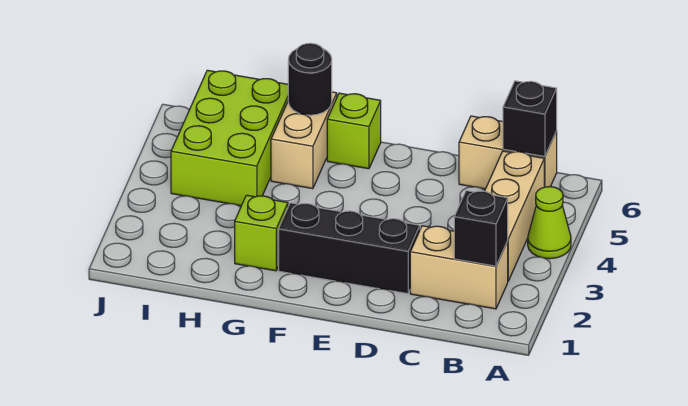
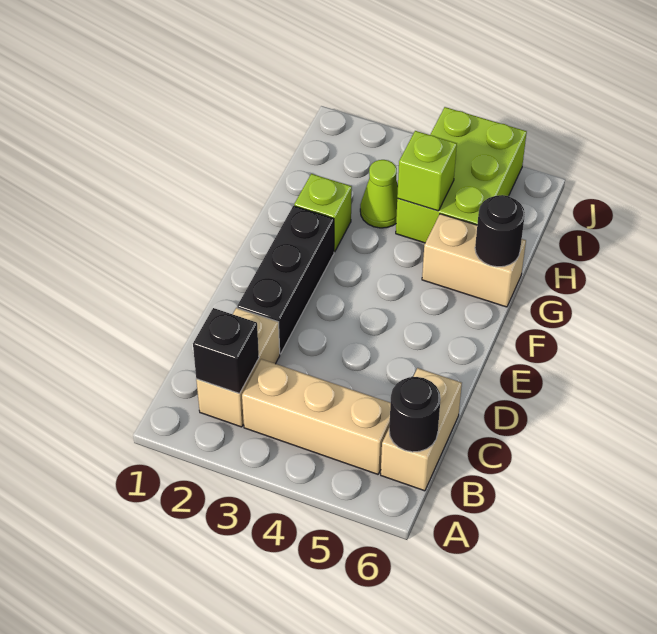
lime 1x1 cone [528,187,571,259] -> lime 1x1 cone moved to [360,160,398,228]
black 1x1 brick [503,81,557,156] -> black 1x1 round brick [389,377,441,452]
lime 1x1 brick [327,93,381,169] -> lime 1x1 brick moved to [397,131,457,211]
lime 2x3 brick [171,70,288,206] -> lime 2x3 brick turned to [396,107,527,243]

